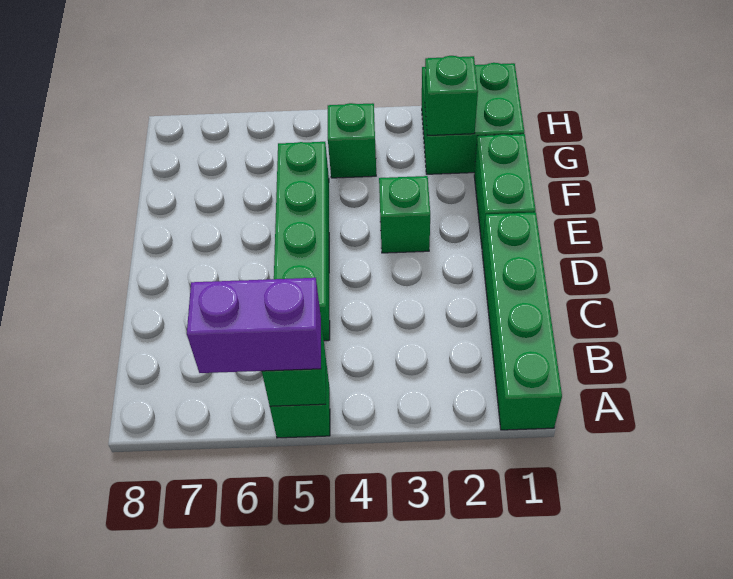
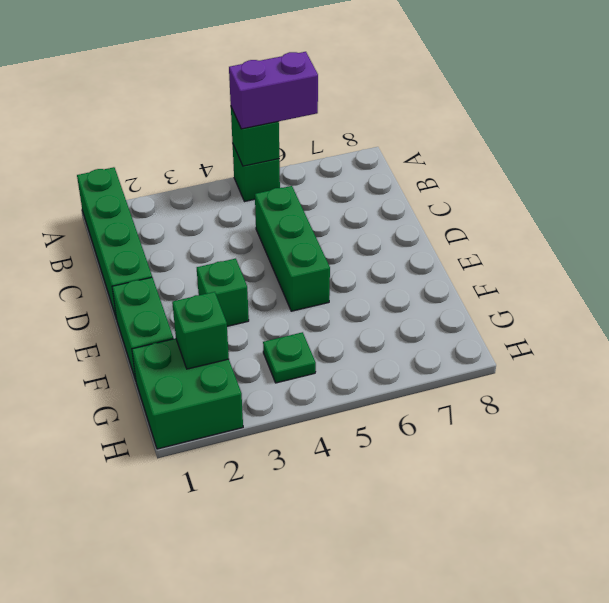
green 1x4 brick [274,142,330,341] -> green 1x3 brick [255,186,330,311]
green 1x1 brick [328,103,376,178] -> green 1x1 plate [263,332,316,383]

